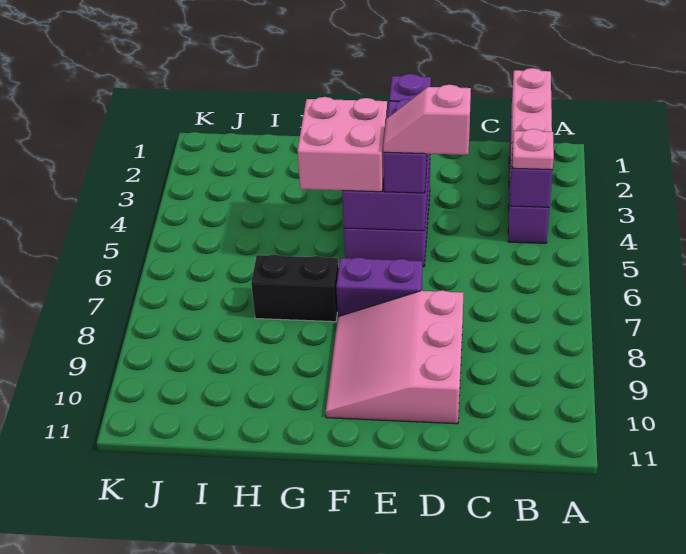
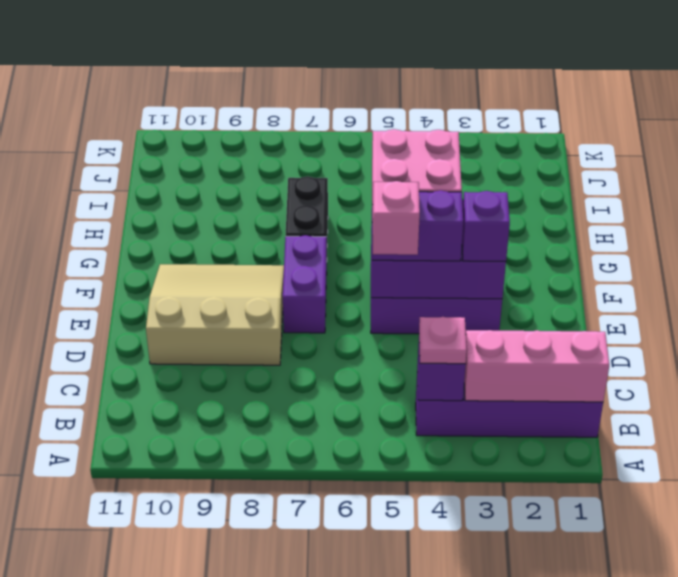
pink 3x3 slope [326,290,463,424] -> tan 3x3 slope [146,264,284,365]

